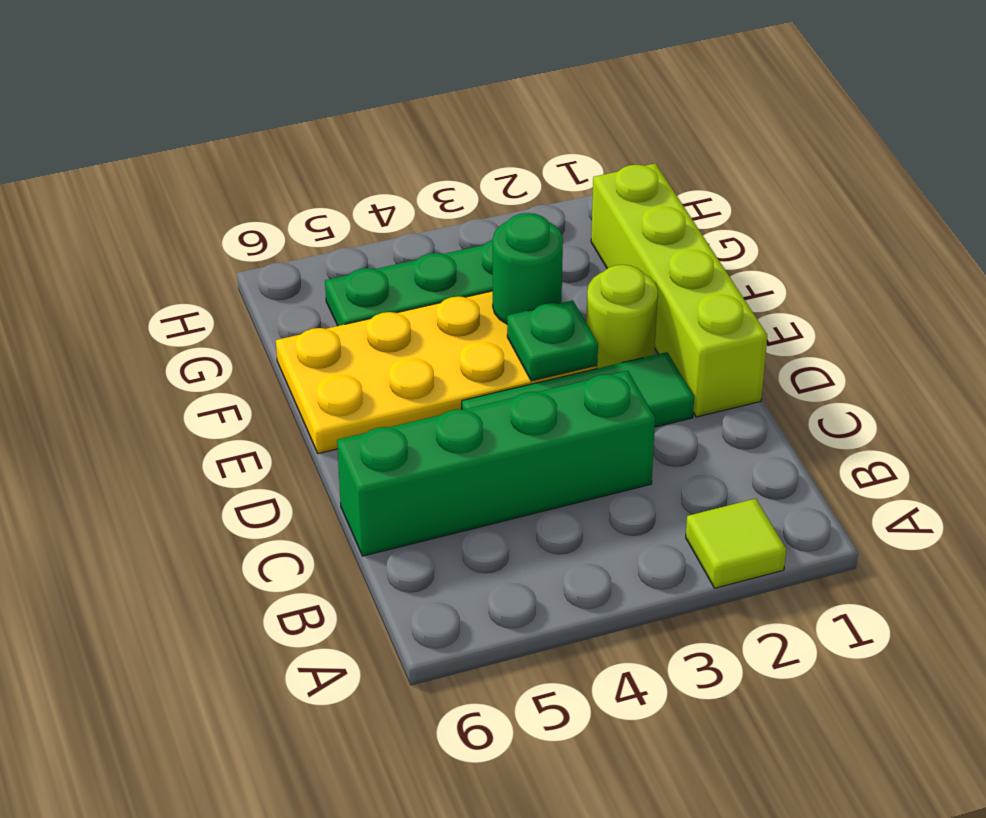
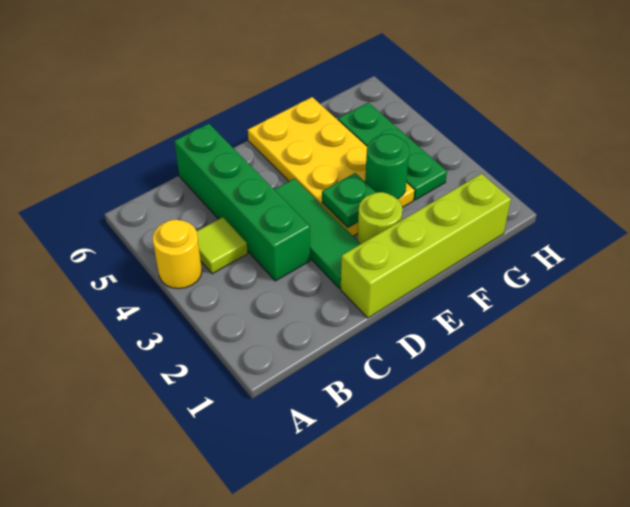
lime 1x1 tile [686,499,786,588] -> lime 1x1 tile moved to [197,217,248,274]
none -> yellow 1x1 round brick [153,220,202,289]

